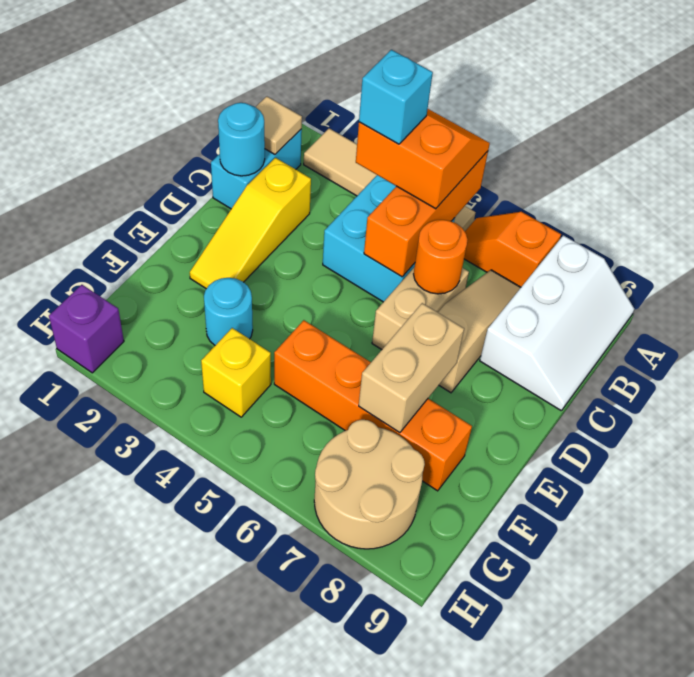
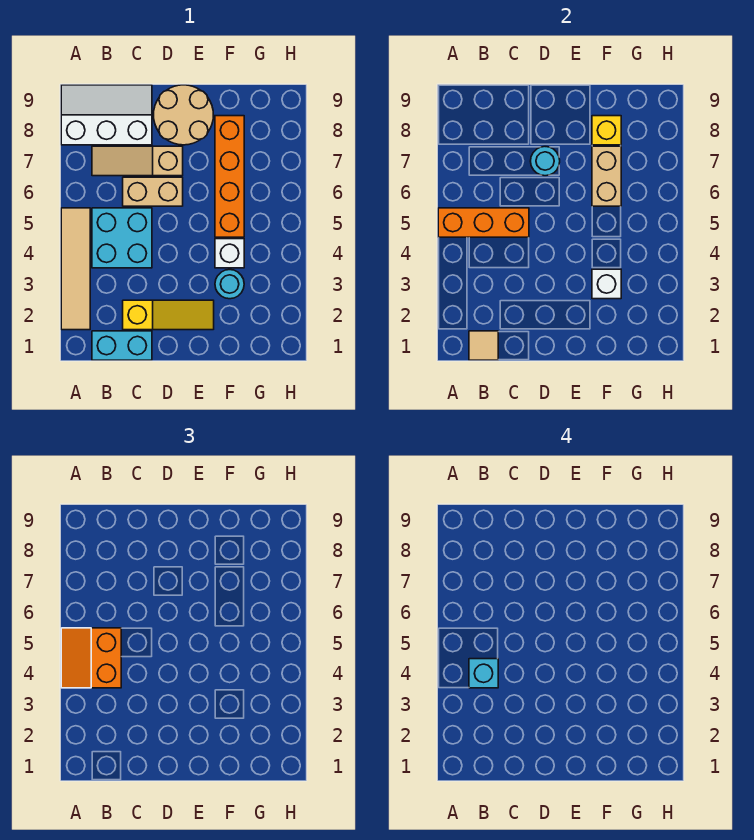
orange 1x2 slope [464,212,561,287] -> none
cyan 1x1 round brick [218,103,265,176] -> cyan 1x1 round brick moved to [531,147,560,176]
orange 1x1 round brick [414,220,468,294] -> none
tan 1x2 brick [359,303,464,433] -> tan 1x2 brick turned to [592,146,621,206]
none -> white 1x1 brick [592,269,621,299]
none -> white 1x1 brick [215,239,244,268]
yellow 1x1 brick [201,328,271,417] -> yellow 1x1 brick moved to [592,116,621,145]
tan 2x2 round brick [314,420,425,549] -> tan 2x2 round brick moved to [154,85,213,145]
purple 1x1 brick [49,285,124,373] -> none

